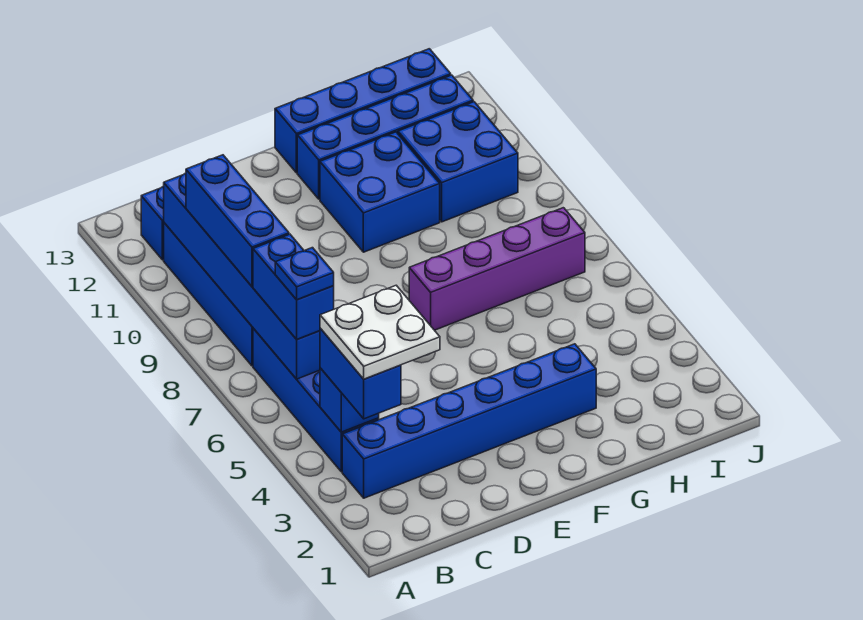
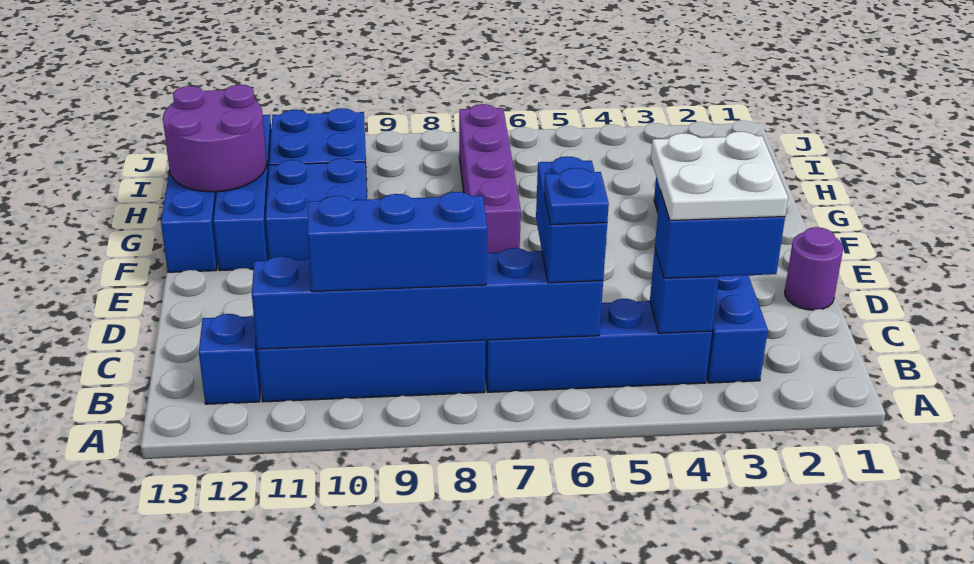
blue 1x2 brick [253,234,334,339] -> blue 1x2 brick turned to [536,156,607,283]
none -> purple 1x1 round brick [785,227,843,310]
none -> purple 2x2 round brick [163,85,267,192]

